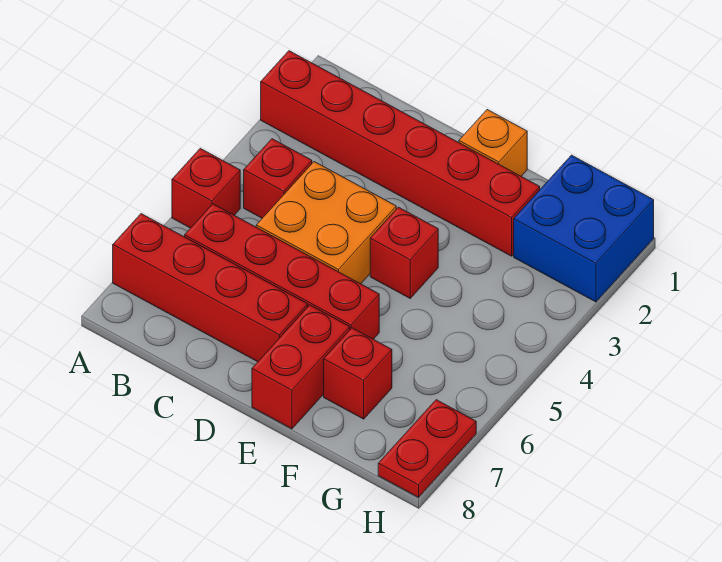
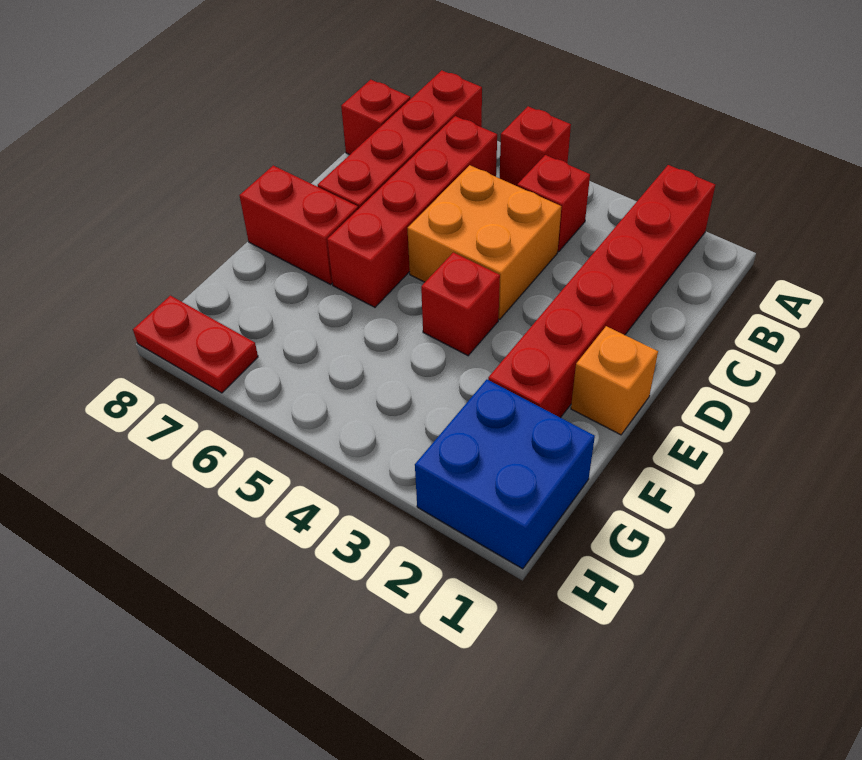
red 1x1 brick [324,328,392,419] -> red 1x1 brick moved to [341,80,410,155]

